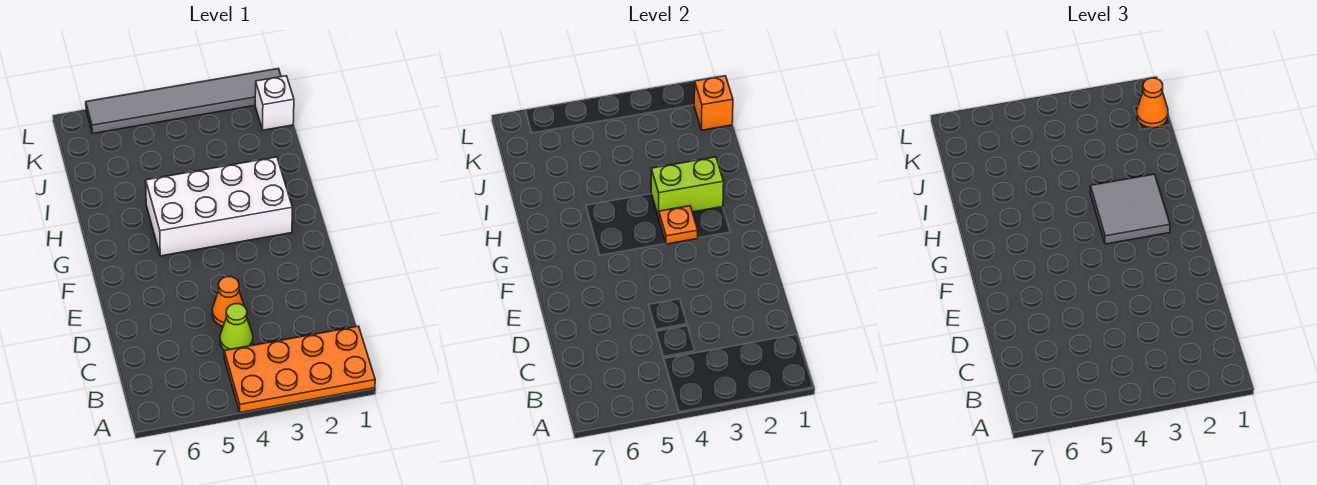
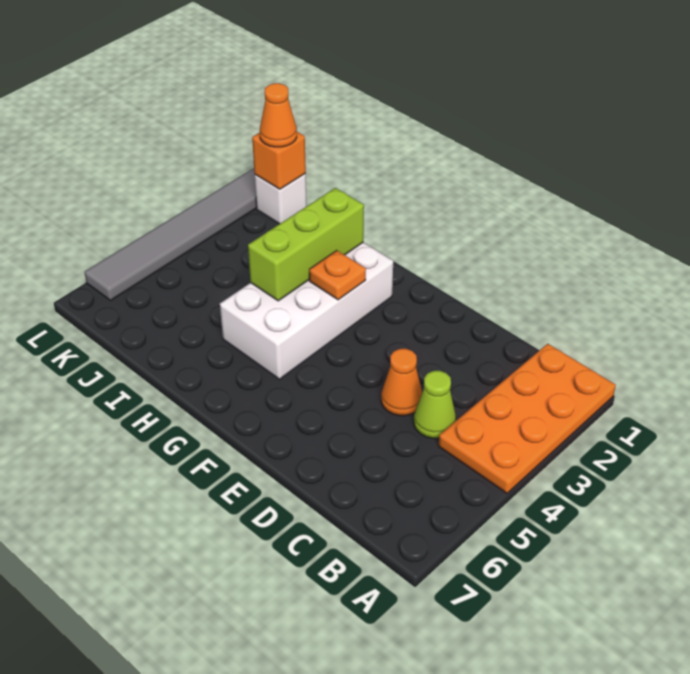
grey 2x2 tile [1090,174,1170,244] -> none
lime 1x2 brick [651,157,724,218] -> lime 1x3 brick [248,188,364,301]

